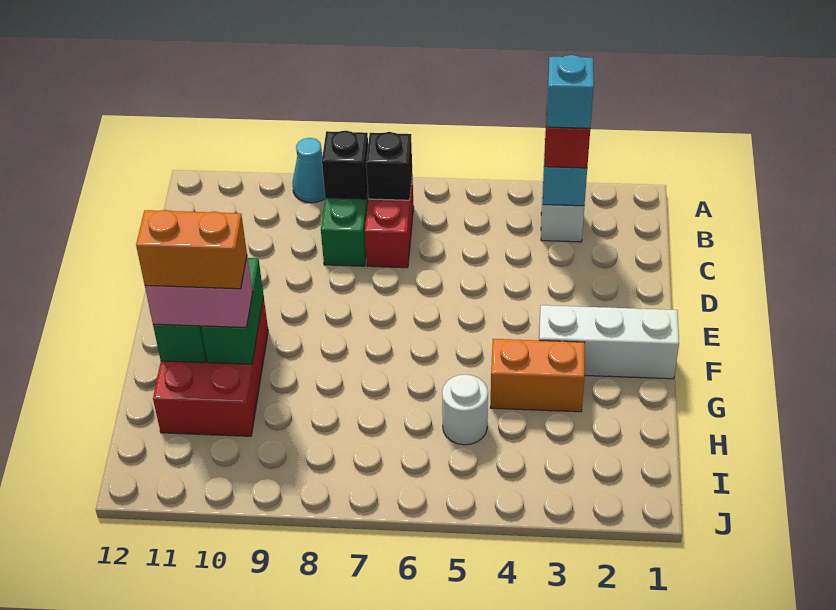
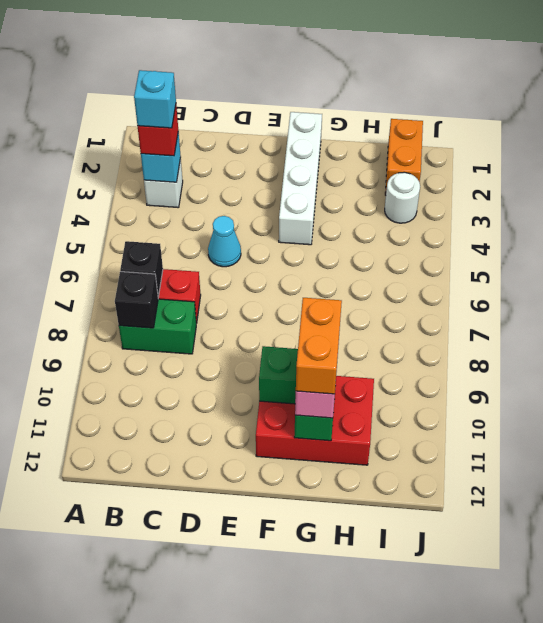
cyan 1x1 cone [292,138,325,203] -> cyan 1x1 cone moved to [208,216,241,267]
white 1x3 brick [539,305,679,379] -> white 1x4 brick [279,112,322,245]
orange 1x2 brick [490,339,585,412] -> orange 1x2 brick moved to [385,119,423,195]
white 1x1 round brick [442,375,488,445] -> white 1x1 round brick moved to [385,173,420,223]

